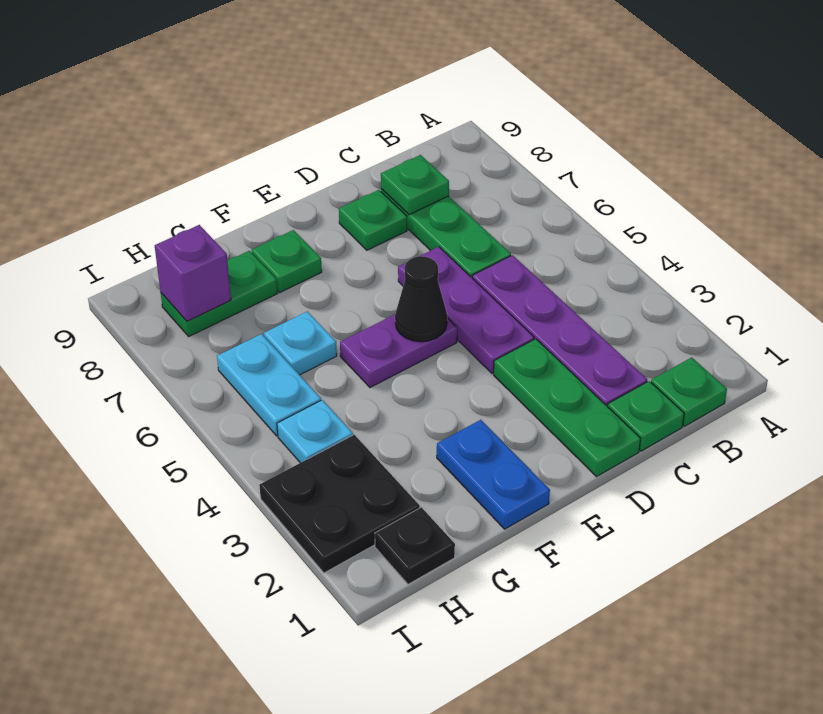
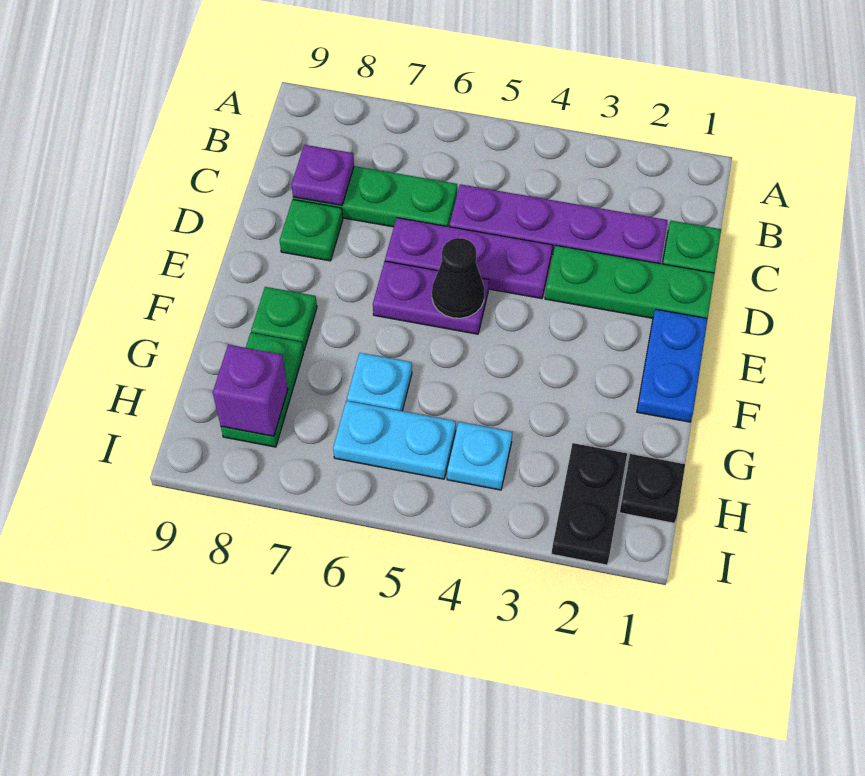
green 1x1 plate [651,357,727,426] -> none
green 1x1 plate [381,155,449,215] -> purple 1x1 plate [292,145,354,205]
purple 1x2 plate [340,314,457,388] -> purple 1x2 plate turned to [373,261,489,334]
blue 1x2 plate [437,420,550,529] -> blue 1x2 plate turned to [637,309,708,422]
black 2x2 plate [259,435,420,573] -> black 1x2 plate [551,443,627,565]

